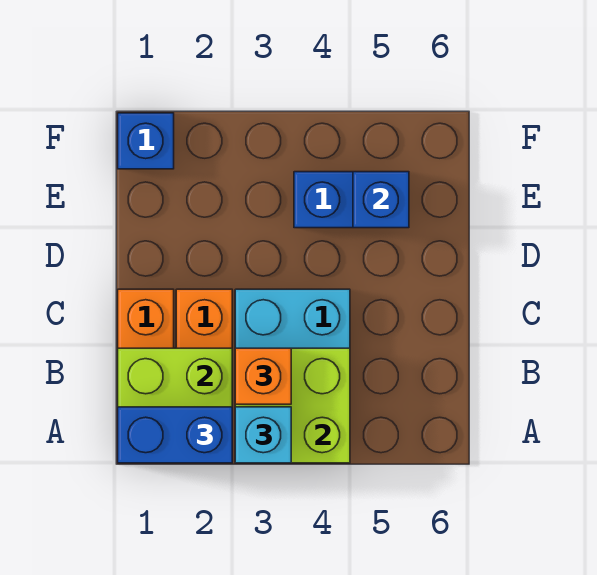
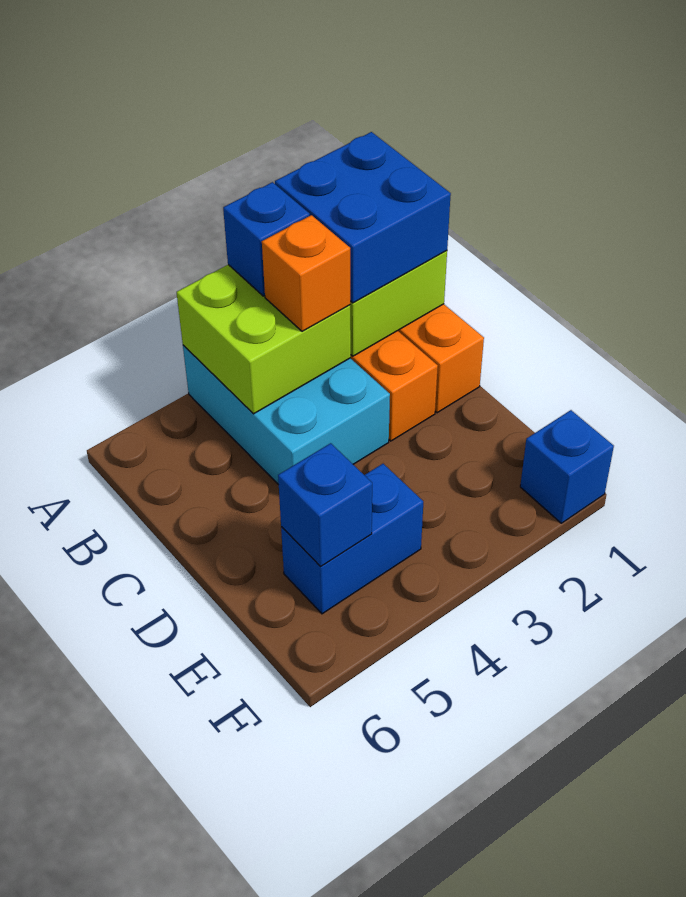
blue 1x2 brick [118,407,232,463] -> blue 2x2 brick [275,132,451,303]
cyan 1x1 brick [235,407,291,463] -> blue 1x1 brick [223,182,310,296]

